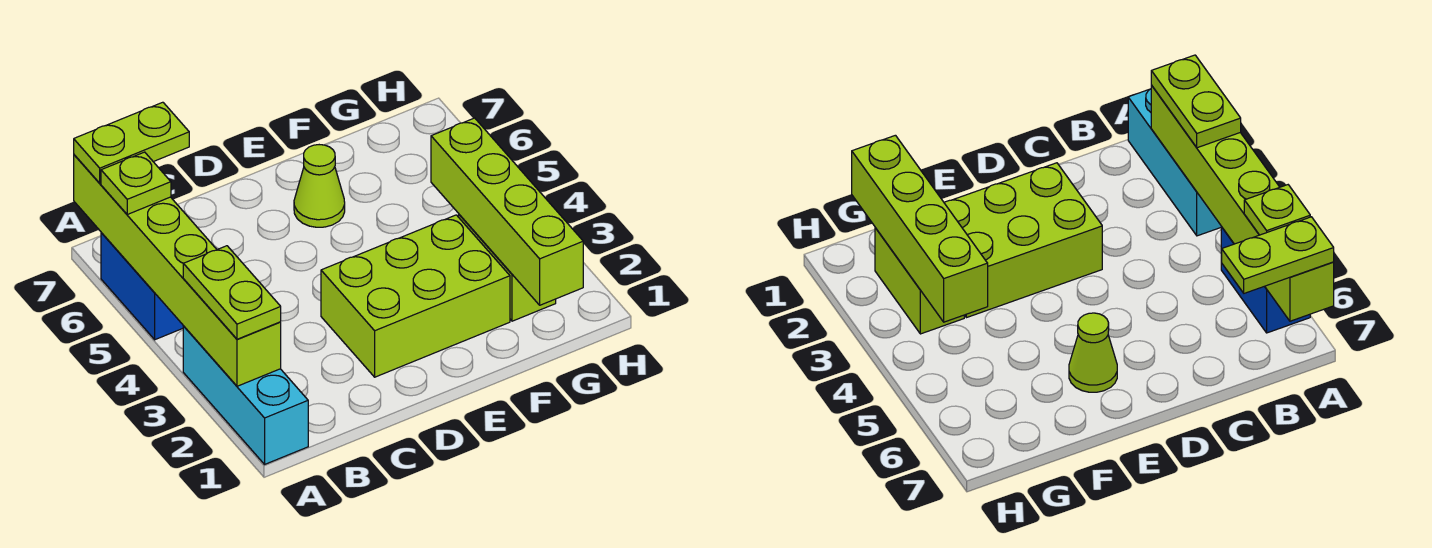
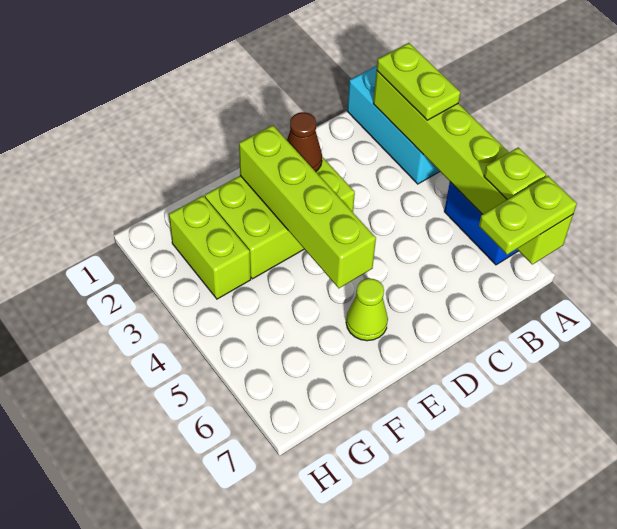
none -> brown 1x1 cone [287,112,322,172]
lime 1x4 brick [431,118,583,305] -> lime 1x4 brick moved to [239,125,376,288]

